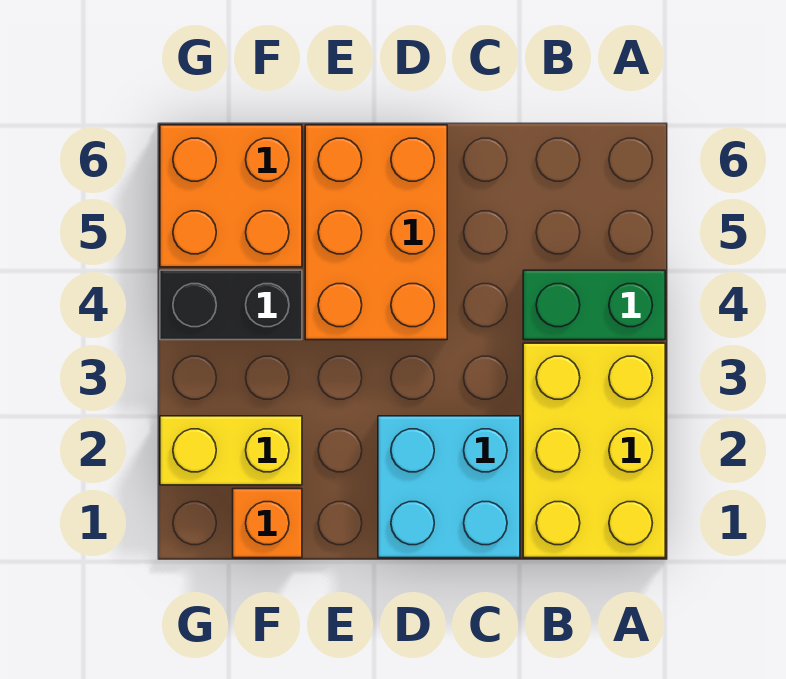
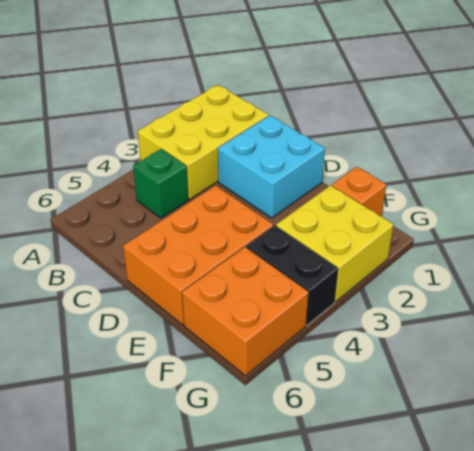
green 1x2 brick [523,270,665,340] -> green 1x1 brick [133,149,188,218]
yellow 1x2 brick [160,416,302,485] -> yellow 2x2 brick [276,185,394,302]

